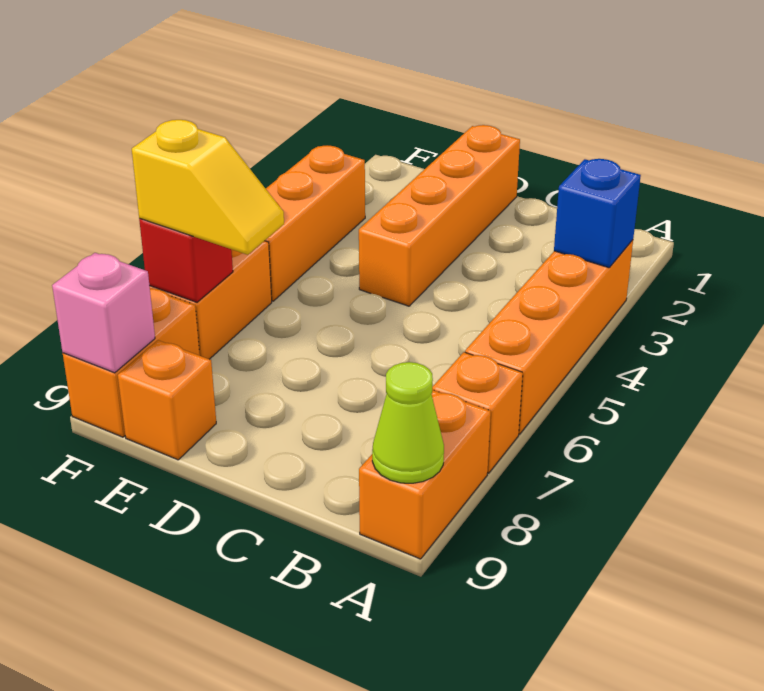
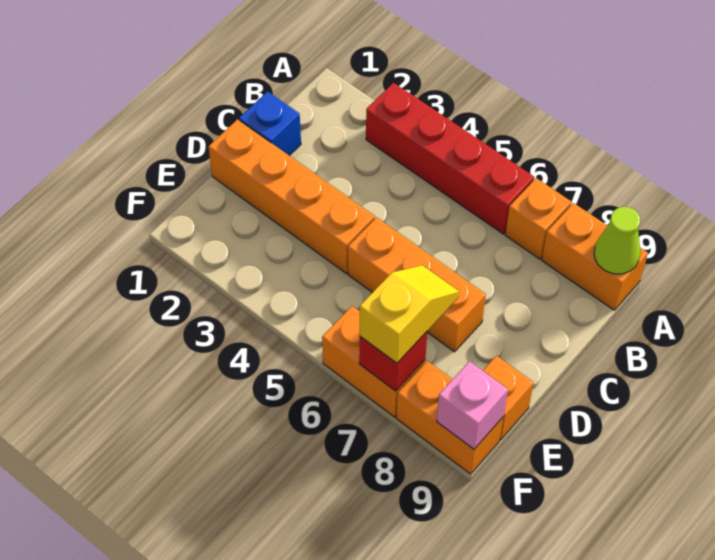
orange 1x4 brick [465,240,633,434] -> red 1x4 brick [366,83,534,234]
blue 1x1 brick [554,159,641,268] -> blue 1x1 brick moved to [239,92,301,156]
orange 1x3 brick [265,145,365,301] -> orange 1x3 brick moved to [348,217,486,352]

